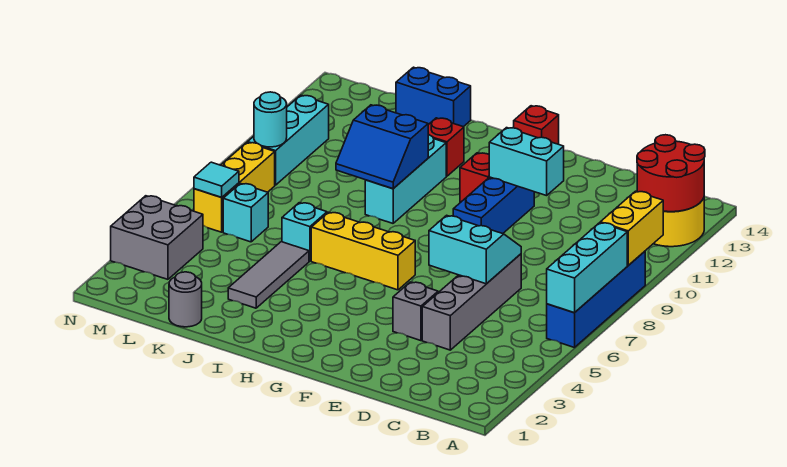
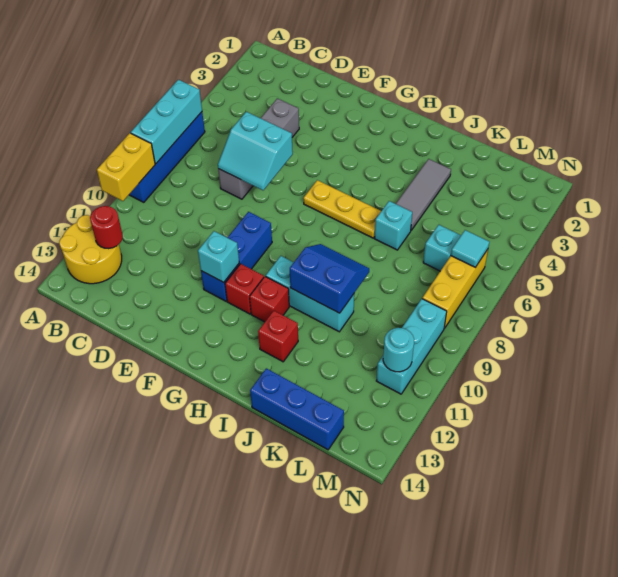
red 2x2 round brick [637,135,705,212] -> red 1x1 round brick [90,206,123,249]
grey 1x1 brick [393,282,438,341] -> none
cyan 1x2 brick [489,128,564,196] -> cyan 1x1 brick [198,231,239,282]
yellow 1x3 brick [311,212,415,290] -> yellow 1x3 plate [303,180,381,238]
red 1x1 brick [514,106,559,144] -> red 1x1 brick moved to [250,276,289,322]
cyan 1x3 brick [365,135,446,223] -> cyan 1x3 brick turned to [266,256,354,332]
blue 1x2 brick [396,67,471,127] -> blue 1x3 brick [250,368,344,450]
grey 1x1 round brick [169,272,202,327] -> none
grey 2x2 brick [111,196,203,279] -> none
cyan 1x1 round brick [254,92,287,147] -> cyan 1x1 round brick moved to [383,328,414,372]

